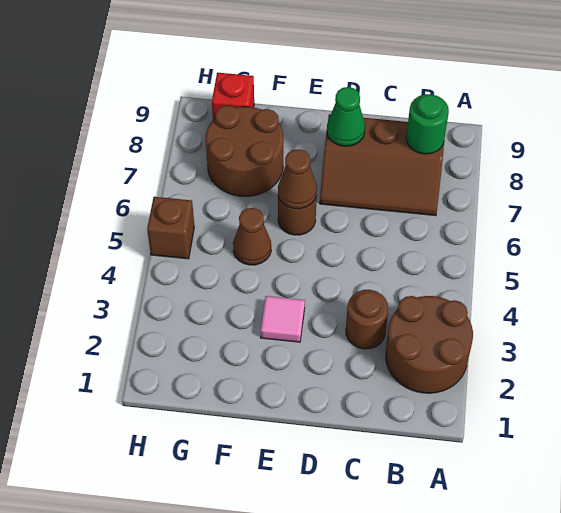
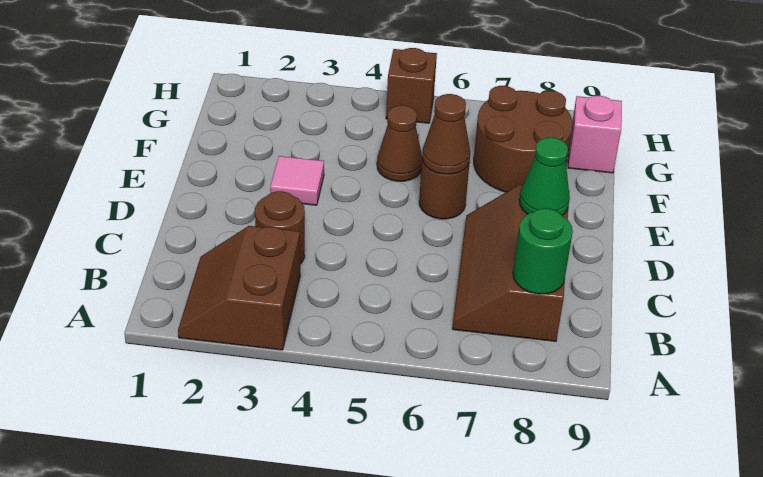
brown 2x2 round brick [386,296,473,393] -> brown 2x2 slope [178,226,300,350]
red 1x1 brick [212,73,254,120] -> pink 1x1 brick [568,96,622,173]

